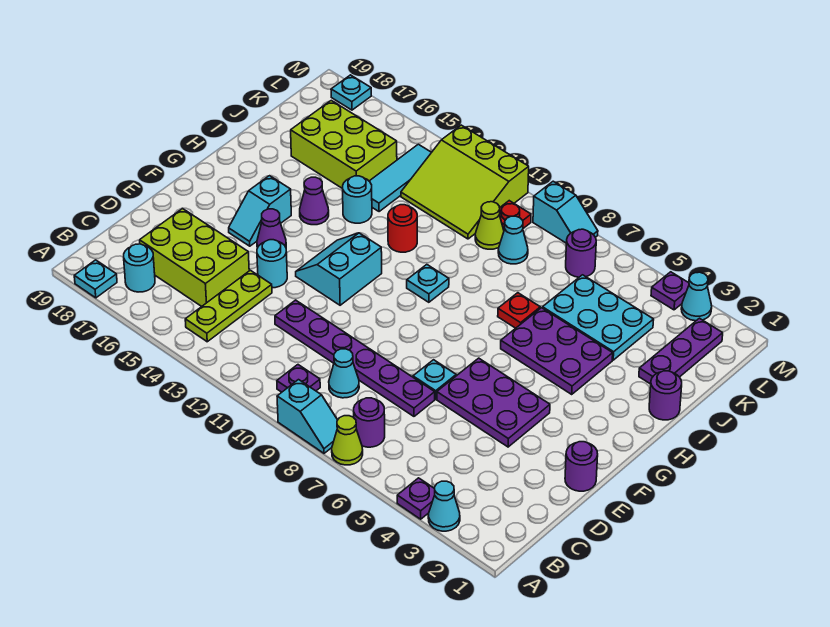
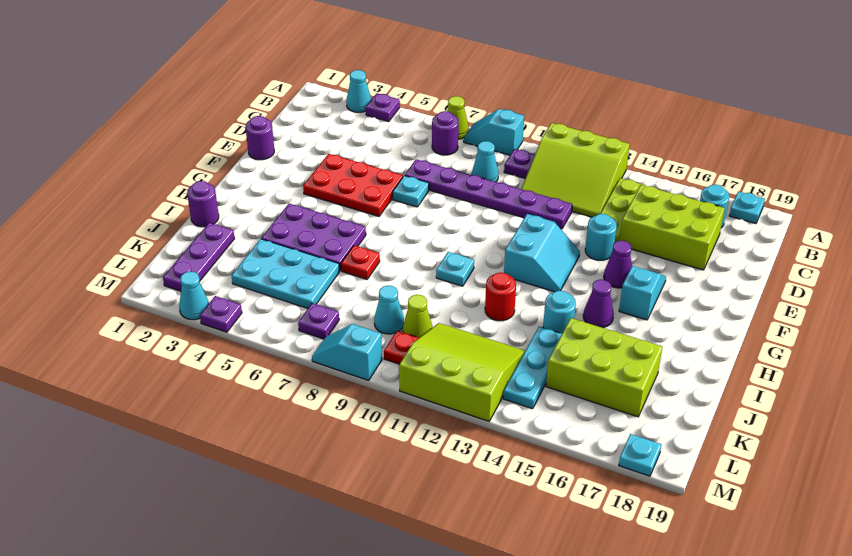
none -> lime 3x3 slope [521,123,630,217]
purple 2x3 plate [437,358,550,447] -> red 2x3 plate [303,154,403,216]
cyan 1x3 tile [369,144,432,212] -> cyan 1x3 plate [503,327,562,409]
purple 1x1 round brick [566,229,596,277] -> purple 1x1 plate [298,303,339,339]

